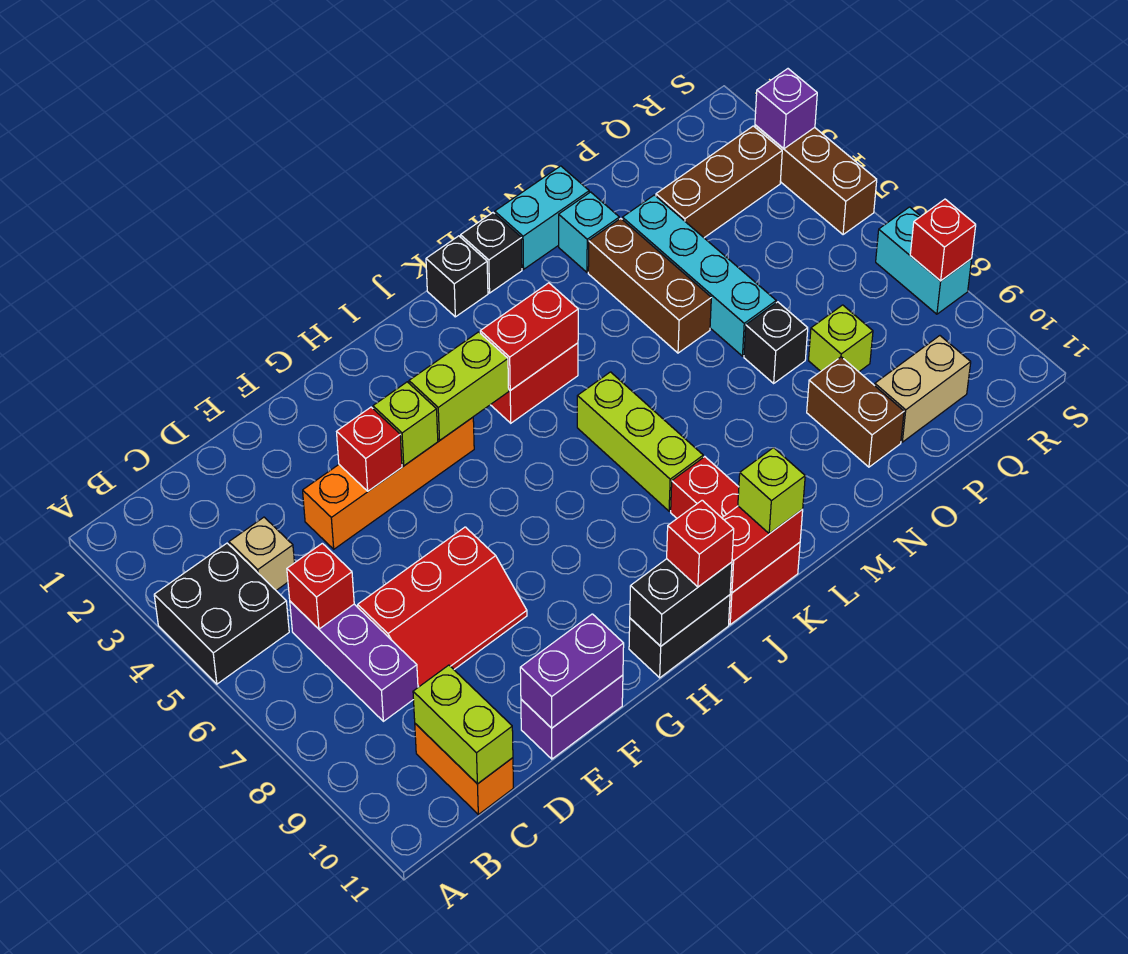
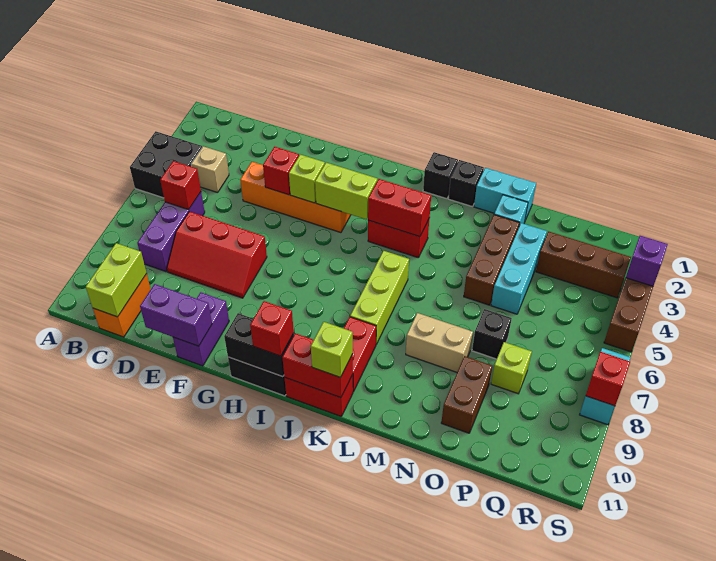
purple 1x2 brick [521,675,623,759] -> purple 1x2 brick turned to [173,292,229,366]
cyan 1x4 brick [622,195,776,356] -> cyan 1x3 brick [491,223,547,314]
tan 1x2 brick [875,336,971,442] -> tan 1x2 brick moved to [406,313,473,372]

